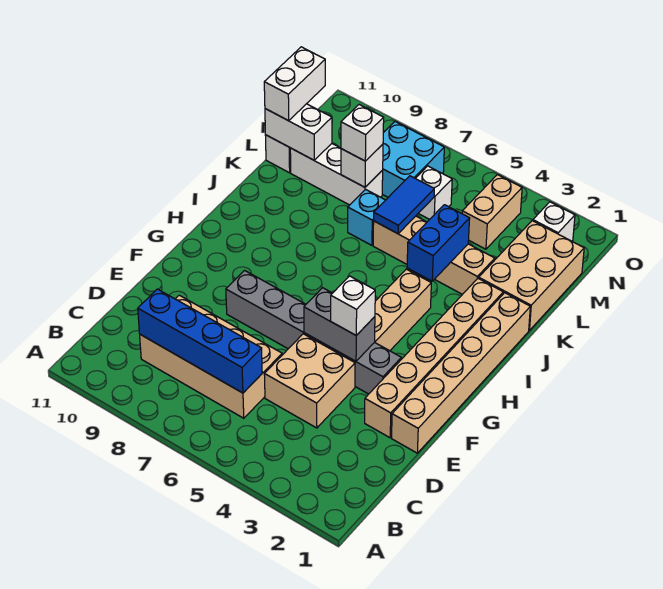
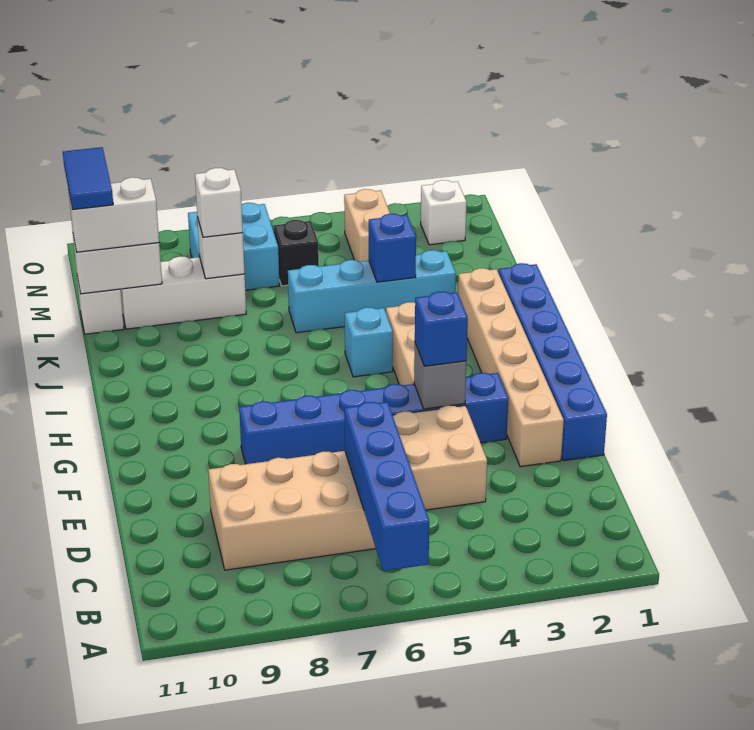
blue 1x4 brick [138,289,262,393] -> blue 1x4 brick turned to [344,402,429,571]
tan 1x6 brick [392,293,530,453] -> blue 1x6 brick [498,263,607,461]
grey 1x6 brick [226,271,401,394] -> blue 1x6 brick [239,373,508,464]
grey 1x2 brick [304,288,375,361] -> grey 1x1 brick [414,343,466,409]
white 1x1 brick [331,276,375,335] -> blue 1x1 brick [415,292,468,366]
blue 1x2 brick [407,205,470,281] -> blue 1x1 brick [369,214,416,282]
tan 2x3 brick [479,221,584,331] -> none
tan 1x4 brick [373,216,495,294] -> cyan 1x4 brick [288,250,456,333]
blue 1x2 tile [374,176,434,234] -> blue 1x2 tile moved to [63,147,113,210]
cyan 1x1 brick [348,189,385,245] -> cyan 1x1 brick moved to [345,307,393,377]
white 1x2 brick [264,47,325,121] -> white 1x2 brick turned to [69,177,159,252]
white 1x1 brick [416,166,452,219] -> black 1x1 brick [274,220,319,286]

